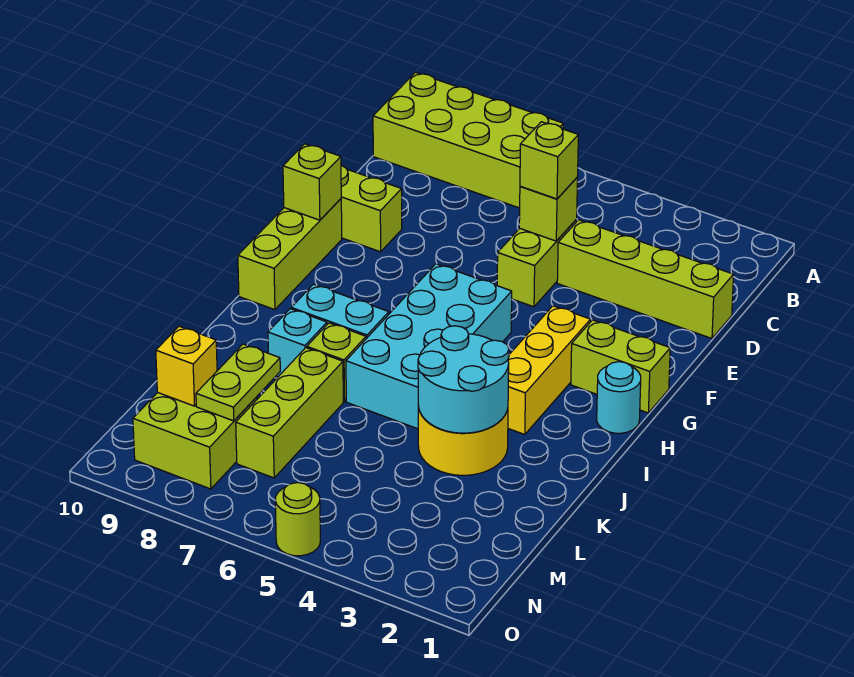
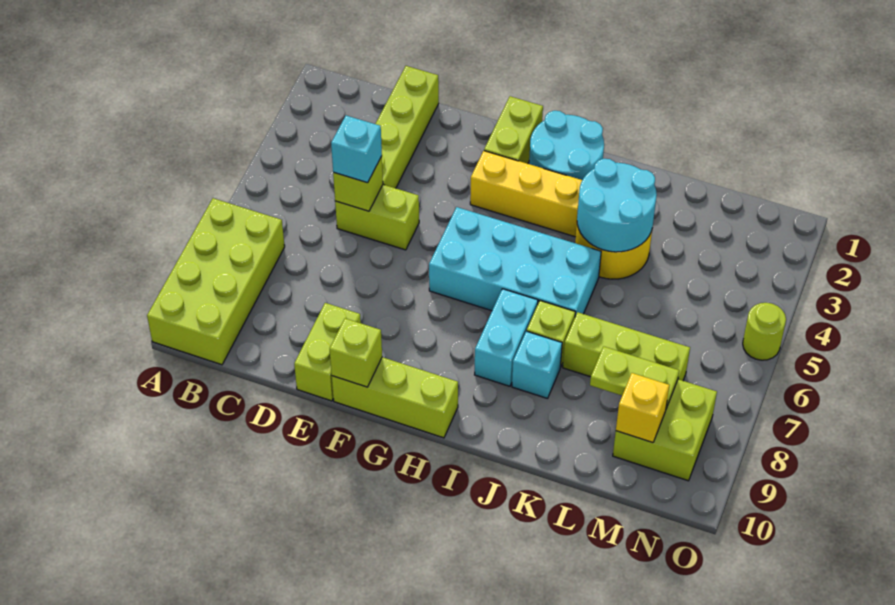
lime 1x1 brick [520,122,578,199] -> cyan 1x1 brick [331,116,382,183]
cyan 1x1 round brick [597,362,641,433] -> cyan 2x2 round brick [529,111,604,180]

